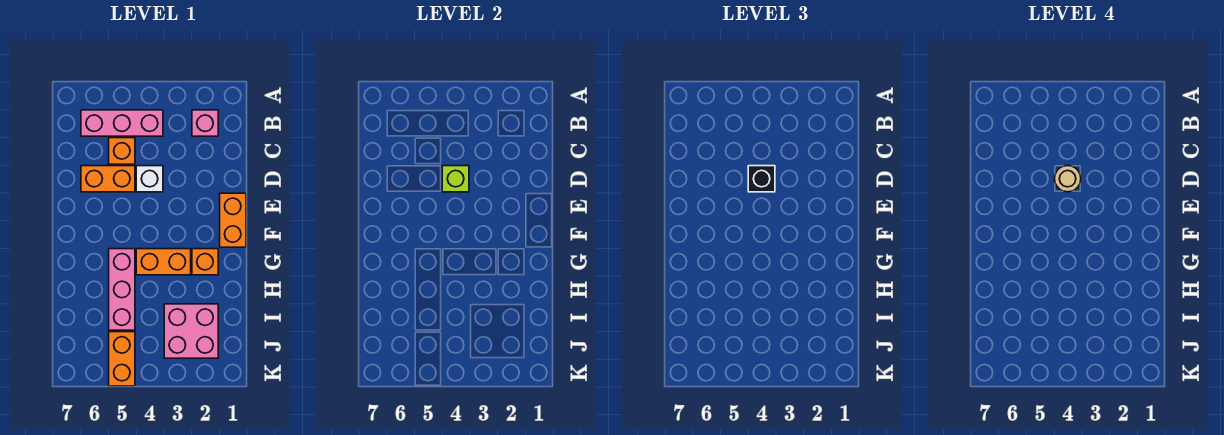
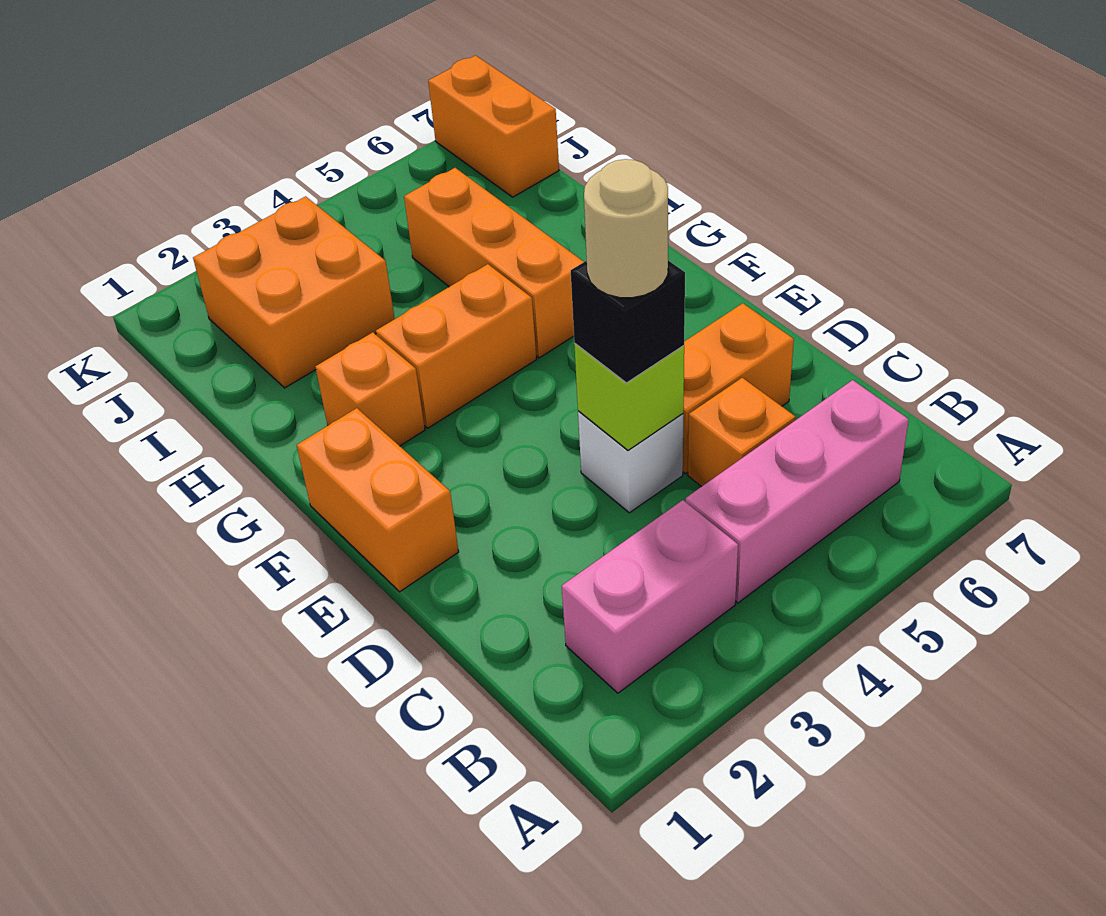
pink 1x1 brick [192,110,218,136] -> pink 1x2 brick [562,500,738,693]
pink 1x3 brick [109,249,135,330] -> orange 1x3 brick [404,168,584,358]
pink 2x2 brick [164,304,218,358] -> orange 2x2 brick [193,196,395,388]
orange 1x2 brick [109,332,135,386] -> orange 1x2 brick moved to [428,55,559,197]

